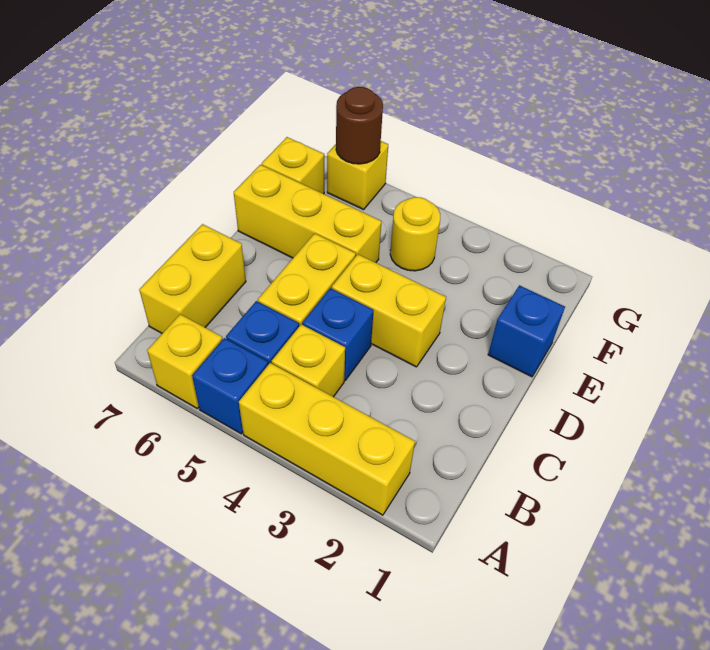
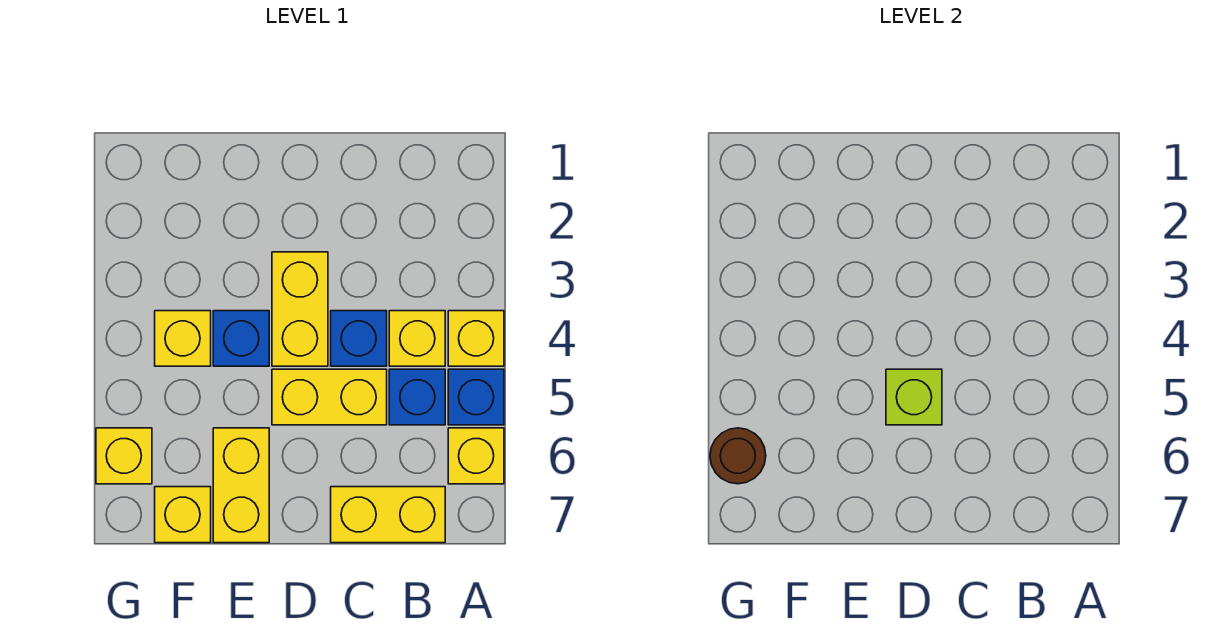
yellow 1x3 brick [239,363,415,515] -> yellow 1x1 brick [448,311,504,366]
none -> lime 1x1 brick [886,369,942,425]
blue 1x1 brick [488,285,565,377] -> blue 1x1 brick moved to [213,311,269,366]
yellow 1x3 brick [234,165,382,263] -> yellow 1x2 brick [213,428,269,543]
yellow 1x1 round brick [390,197,440,271] -> yellow 1x1 brick [155,311,211,366]

